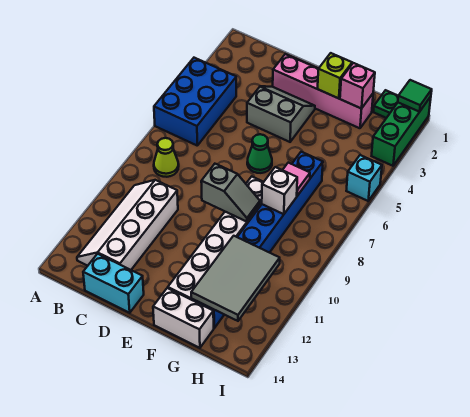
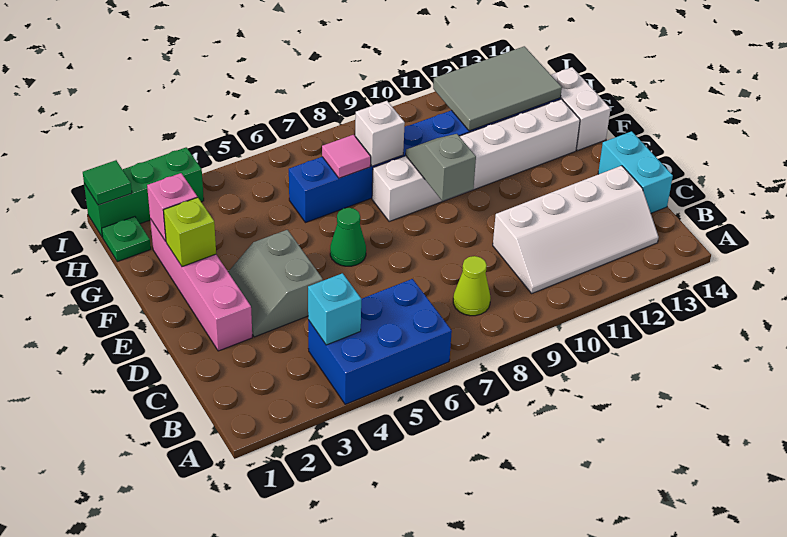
cyan 1x1 brick [346,155,382,201] -> cyan 1x1 brick moved to [308,273,361,345]

